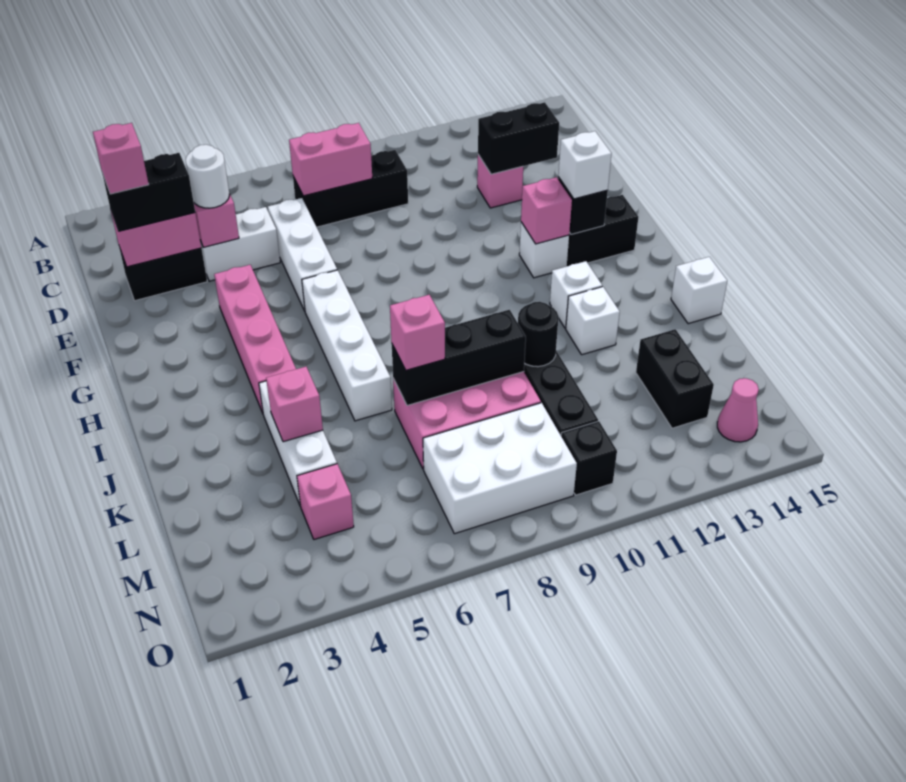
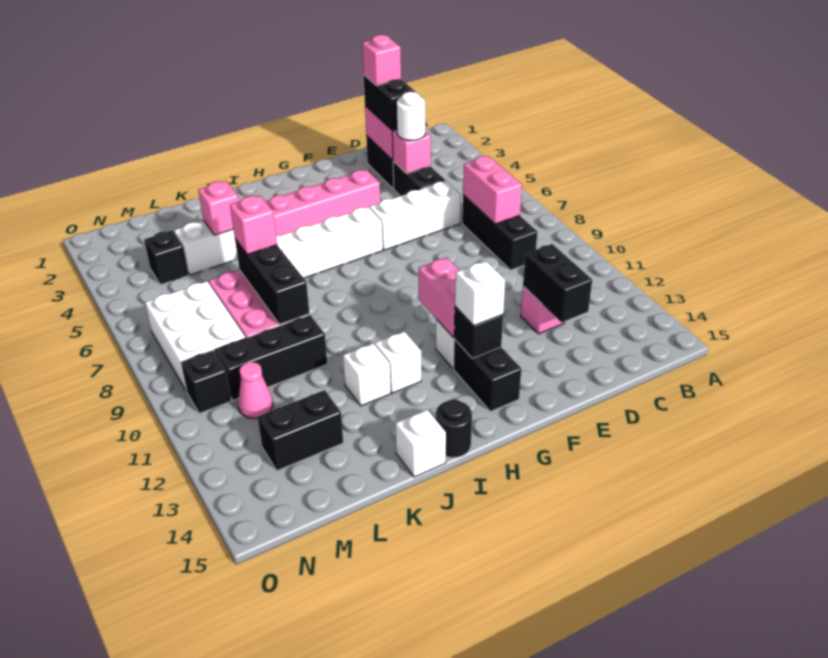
white 1x2 brick [200,207,280,281] -> black 1x2 brick [393,162,446,196]
pink 1x1 brick [521,177,572,244] -> pink 1x2 brick [419,258,459,338]
black 1x1 round brick [518,302,559,367] -> black 1x1 round brick moved to [436,399,472,458]
pink 1x1 brick [297,464,354,539] -> black 1x1 brick [144,230,189,285]
pink 1x1 cone [717,378,759,442] -> pink 1x1 cone moved to [238,362,273,418]

